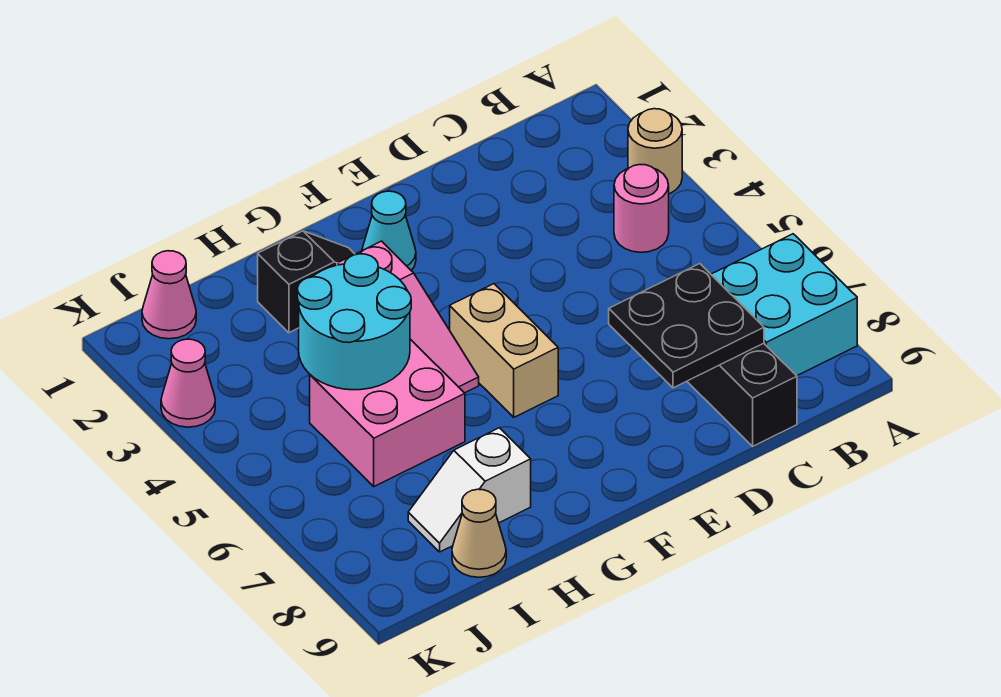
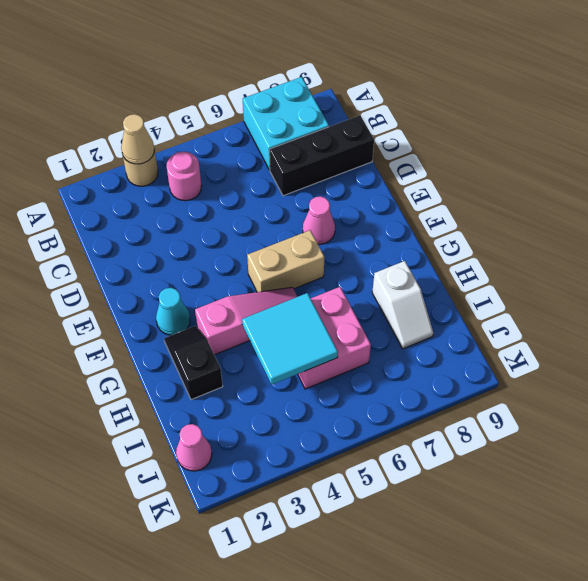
black 2x2 plate [609,264,764,388] -> none
cyan 2x2 round brick [297,254,411,390] -> cyan 2x2 tile [242,293,338,385]
tan 1x1 cone [452,489,506,577] -> tan 1x1 cone moved to [121,114,155,164]
pink 1x1 cone [161,339,215,427] -> pink 1x1 cone moved to [303,196,335,244]

